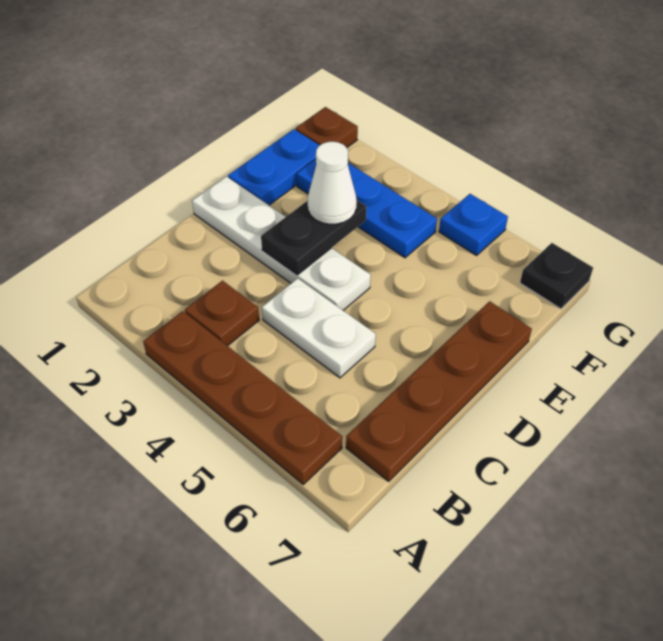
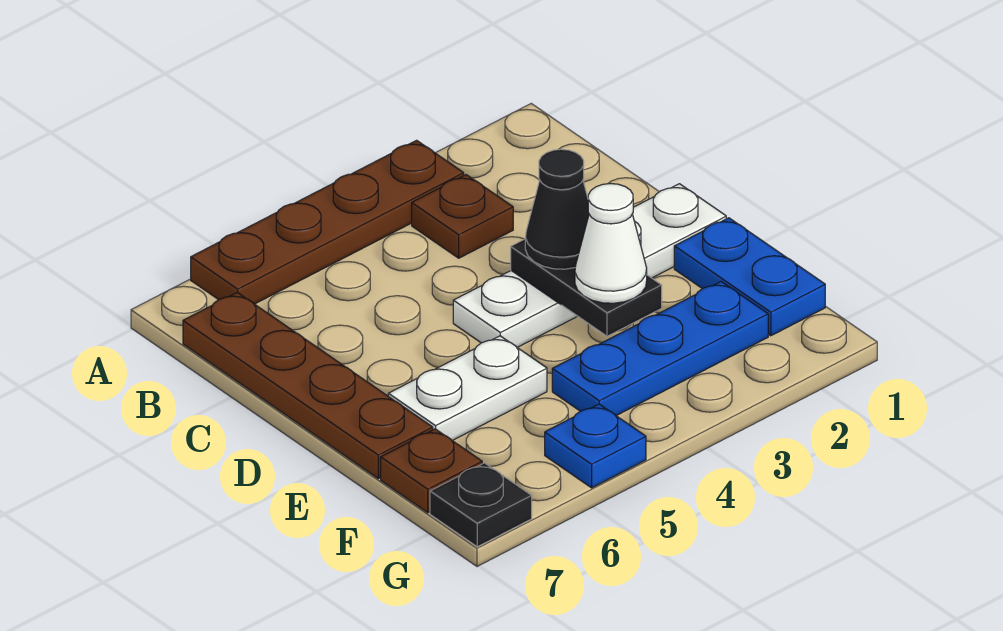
white 1x2 plate [262,278,376,378] -> white 1x2 plate moved to [388,336,547,441]
none -> black 1x1 cone [525,149,589,269]
brown 1x1 plate [295,107,358,147] -> brown 1x1 plate moved to [381,429,482,513]

